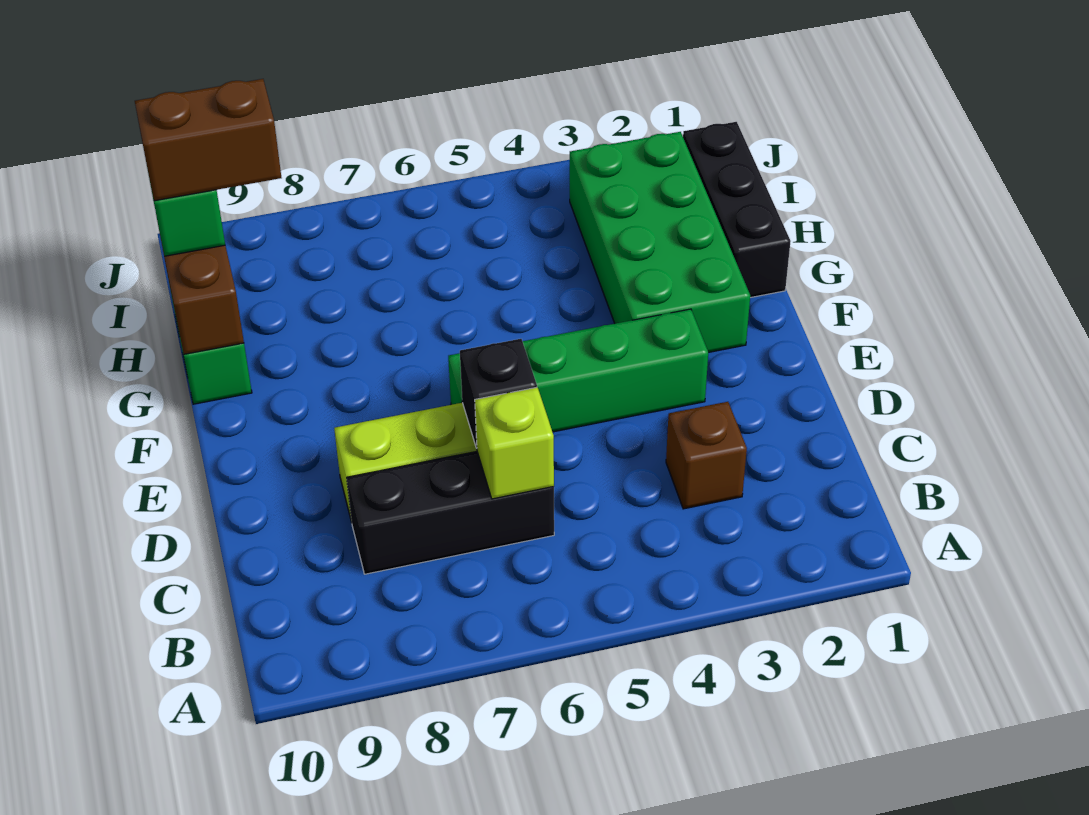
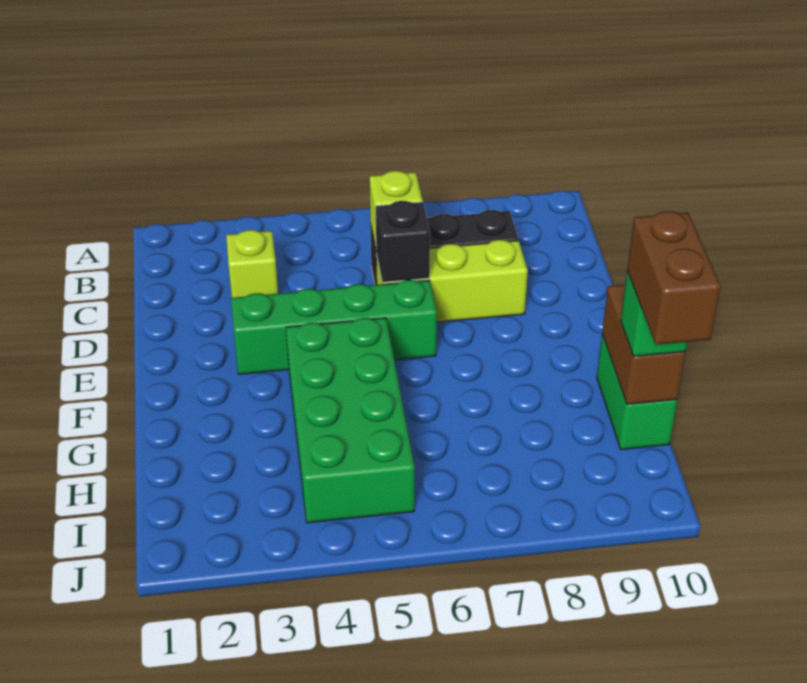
brown 1x1 brick [666,402,747,509] -> lime 1x1 brick [226,230,278,298]
green 2x4 brick [570,132,750,352] -> green 2x4 brick moved to [286,318,415,523]
black 1x3 brick [683,122,791,298] -> none
brown 1x2 brick [135,79,281,201] -> brown 1x2 brick turned to [627,211,721,345]

